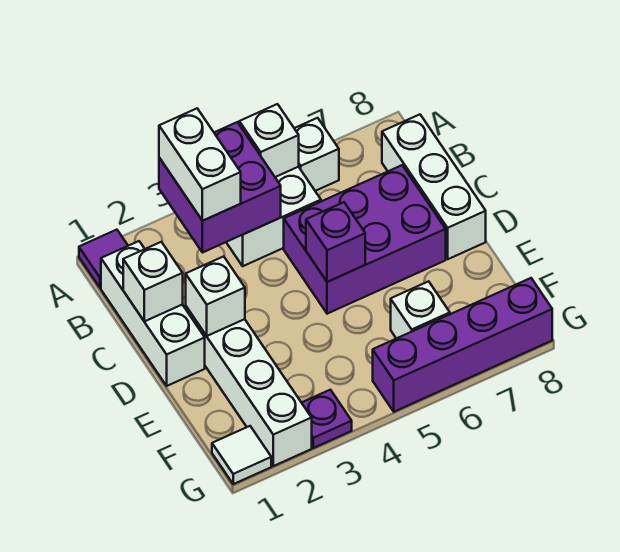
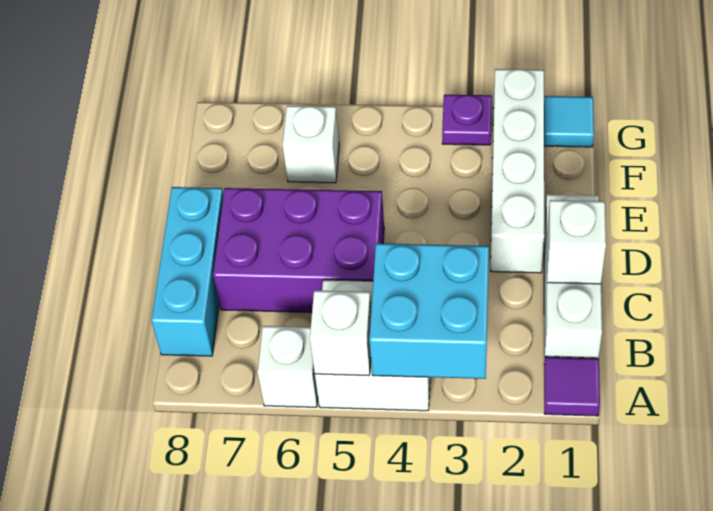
purple 2x2 brick [159,122,281,253] -> cyan 2x2 brick [369,243,489,379]
white 1x2 brick [159,109,241,221] -> none
white 1x3 brick [382,115,486,259] -> cyan 1x3 brick [151,187,224,356]
white 1x1 brick [186,256,245,336] -> none
purple 1x1 brick [306,202,365,282] -> none
white 1x1 tile [212,426,271,484] -> cyan 1x1 tile [544,96,594,147]
purple 1x4 brick [373,278,552,412] -> none

